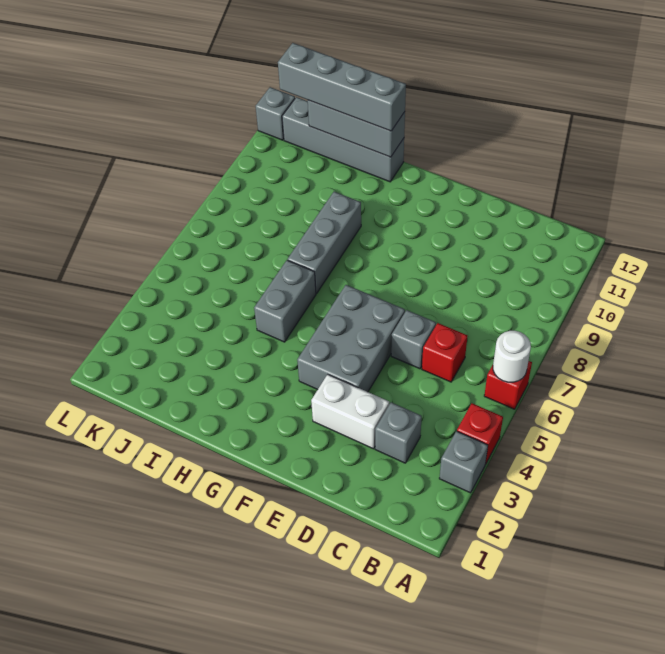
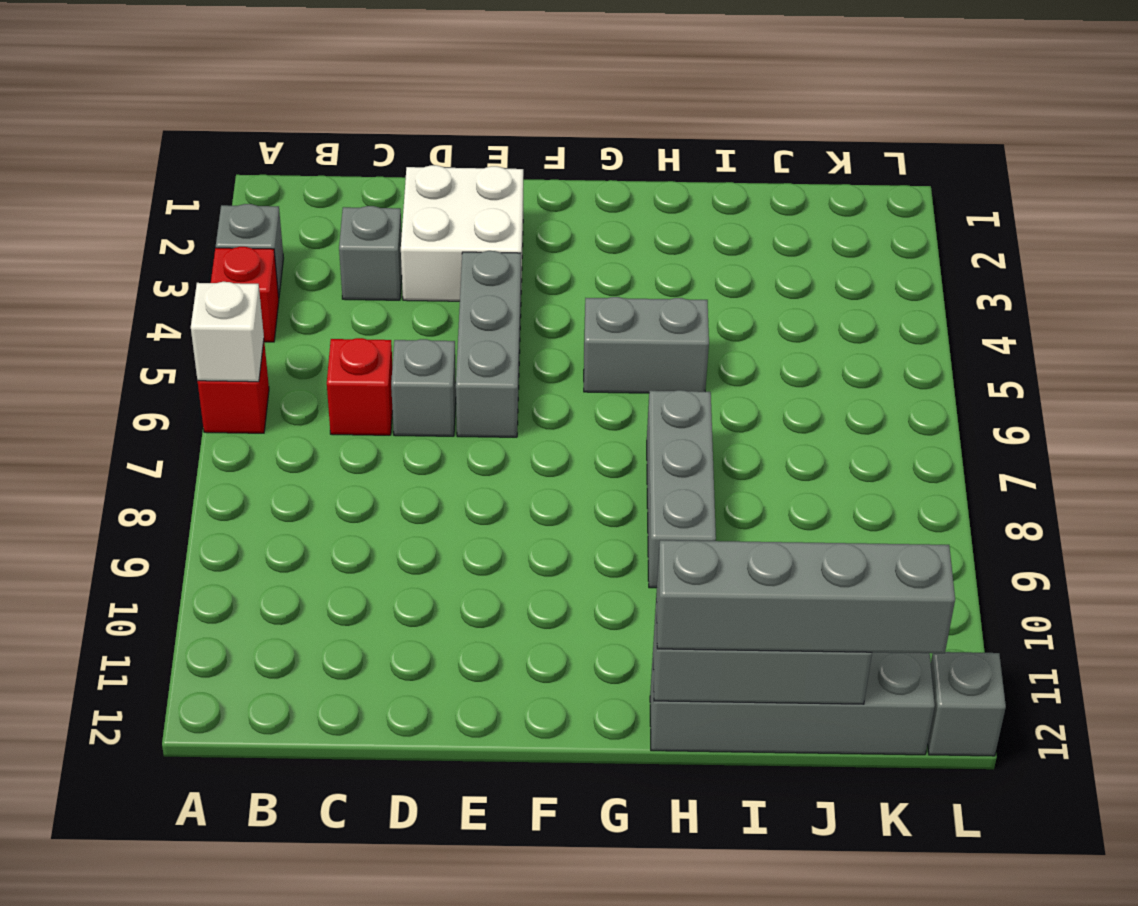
white 1x1 round brick [493,331,531,382] -> white 1x1 brick [191,282,264,382]
white 1x2 brick [311,374,389,449] -> white 2x2 brick [401,165,523,301]
grey 2x3 brick [297,285,405,392] -> grey 1x3 brick [456,251,521,437]
grey 1x2 brick [254,260,316,342] -> grey 1x2 brick turned to [584,297,709,393]

